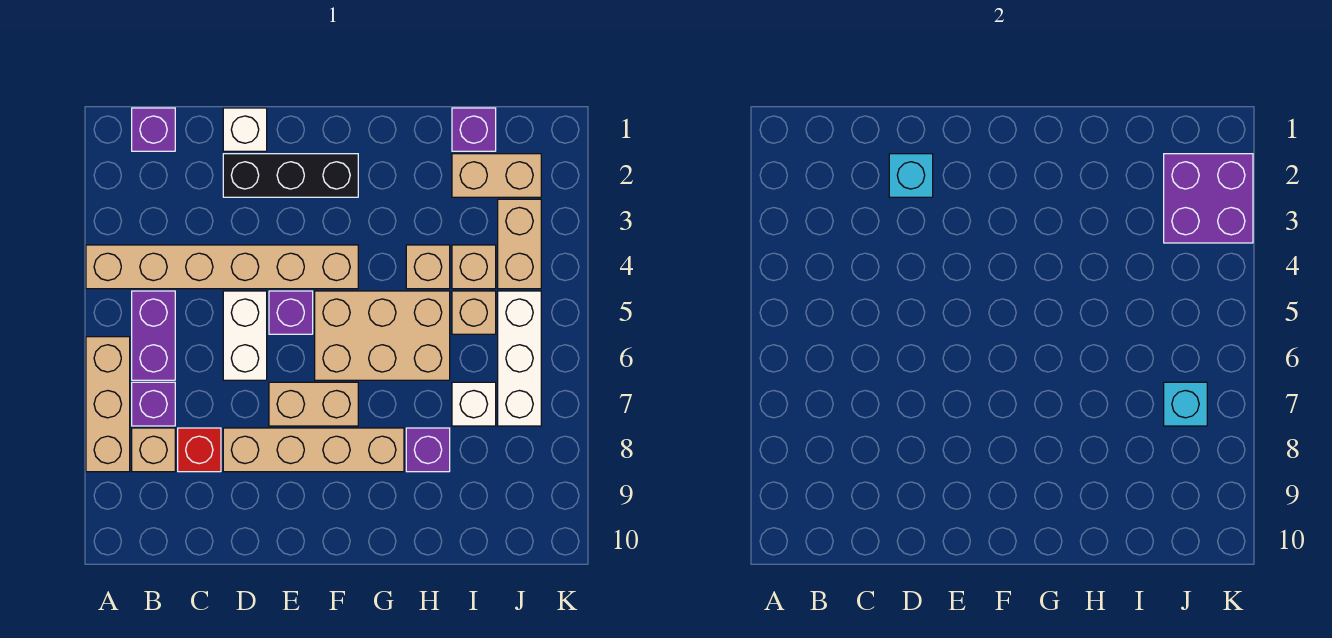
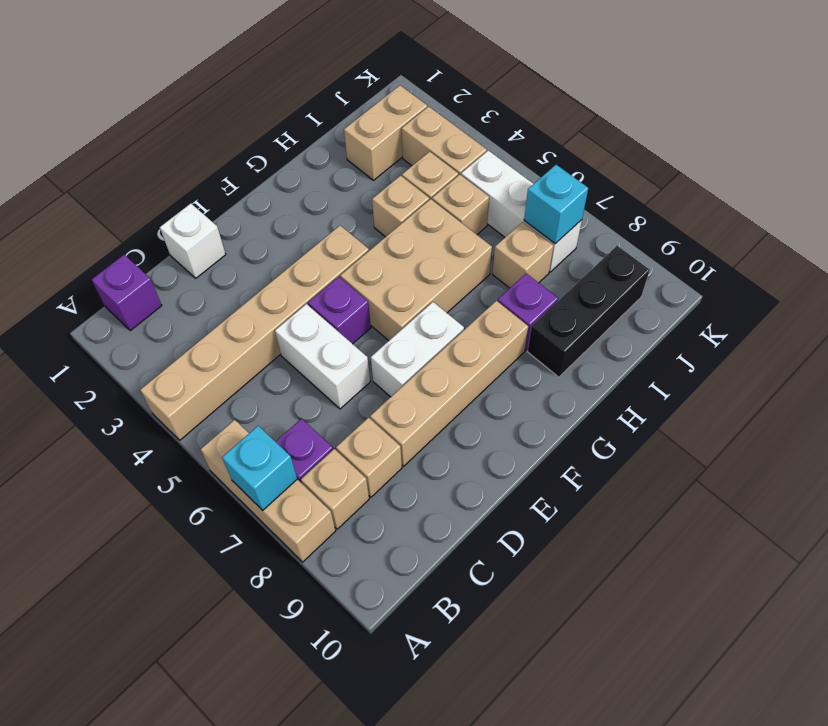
purple 1x2 brick [132,291,175,380] -> none
red 1x1 brick [178,428,221,472] -> tan 1x1 brick [336,418,402,497]
black 1x3 brick [223,154,358,197] -> black 1x3 brick moved to [527,246,650,377]
cyan 1x1 brick [889,154,933,197] -> cyan 1x1 brick moved to [222,426,297,510]
tan 1x2 brick [269,382,358,426] -> white 1x2 brick [371,302,464,397]
purple 1x1 brick [452,108,496,151] -> none
white 1x1 brick [452,382,496,426] -> tan 1x1 brick [493,222,554,288]
purple 2x2 brick [1164,154,1253,243] -> none

